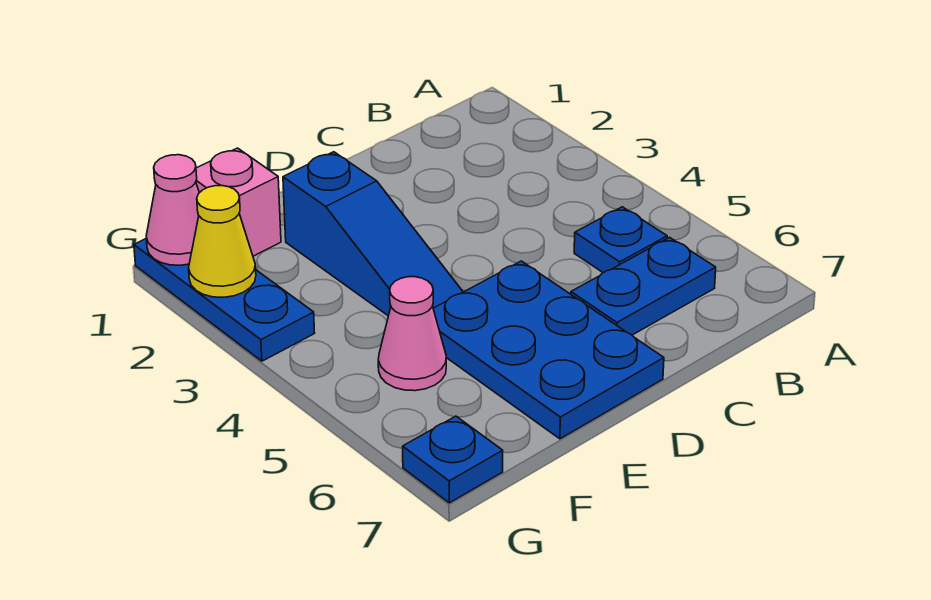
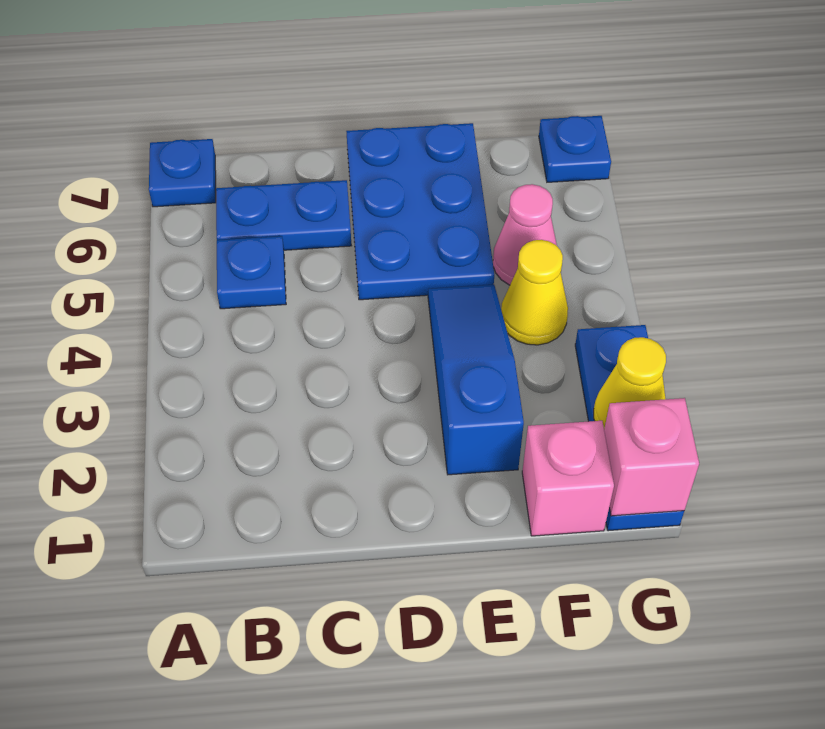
none -> blue 1x1 plate [149,139,216,207]
none -> yellow 1x1 cone [501,240,568,345]
pink 1x1 cone [146,155,199,265] -> pink 1x1 brick [604,398,699,516]

